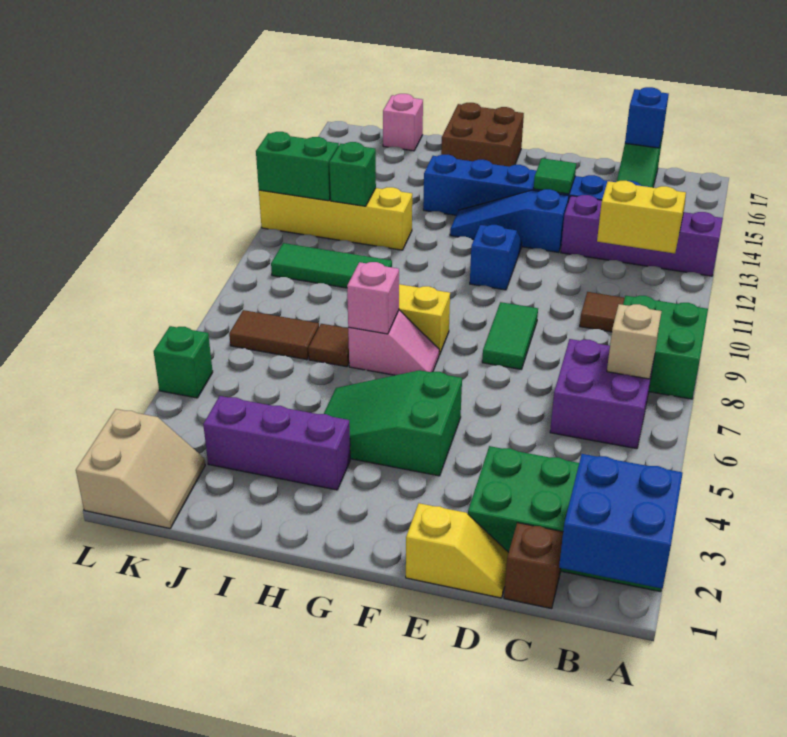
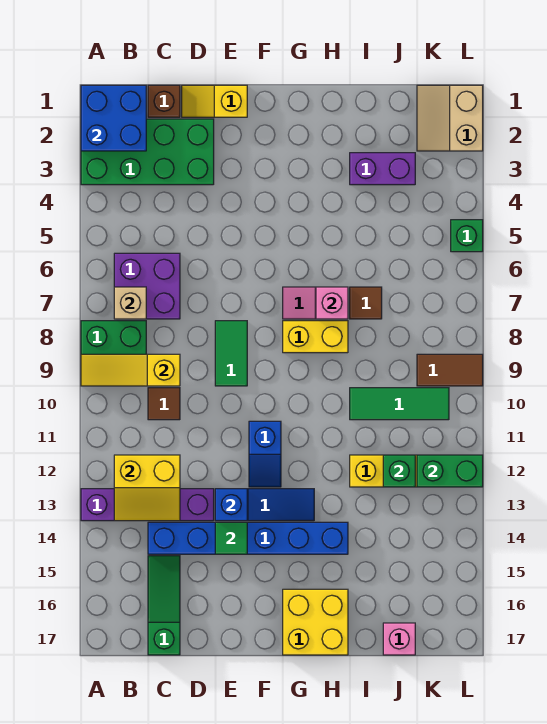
none -> yellow 1x3 slope [81,354,180,386]
blue 1x1 brick [625,87,669,148] -> blue 1x1 brick moved to [215,489,247,521]
green 2x3 slope [324,370,462,476] -> none
brown 2x2 brick [441,103,524,167] -> yellow 2x2 brick [283,589,348,655]
purple 1x3 brick [203,396,350,490] -> purple 1x2 brick [350,153,415,185]
brown 1x2 tile [229,310,319,360] -> brown 1x2 tile moved to [417,354,483,386]

